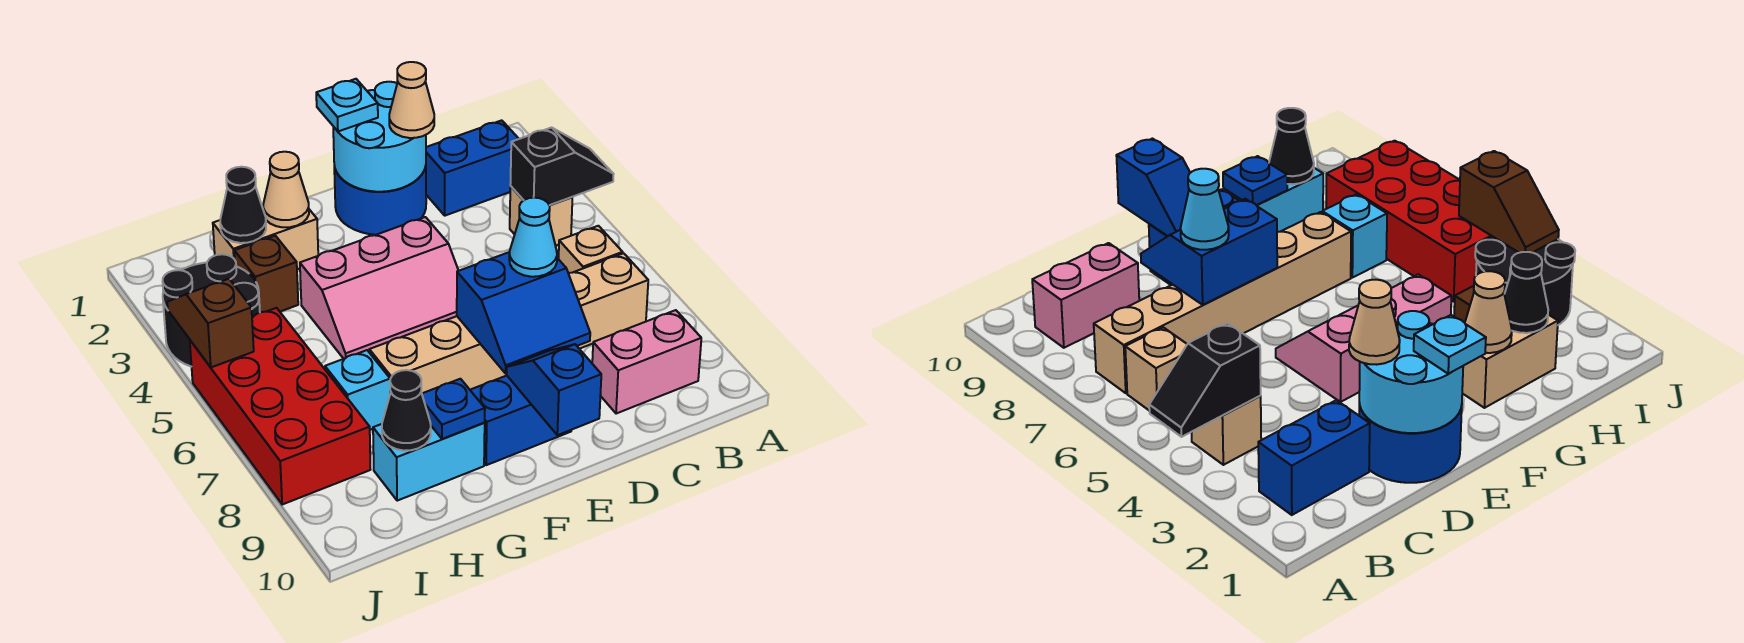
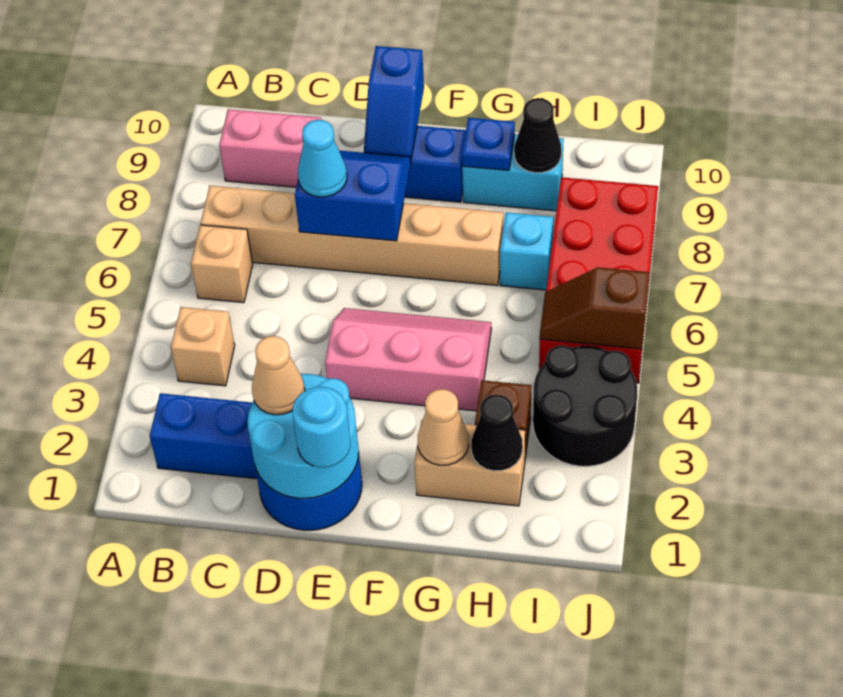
black 1x2 slope [510,127,614,205] -> none
cyan 1x1 plate [316,79,378,131] -> cyan 1x1 round brick [293,387,350,467]
brown 1x2 slope [167,279,254,367] -> brown 1x2 slope turned to [540,267,650,349]

